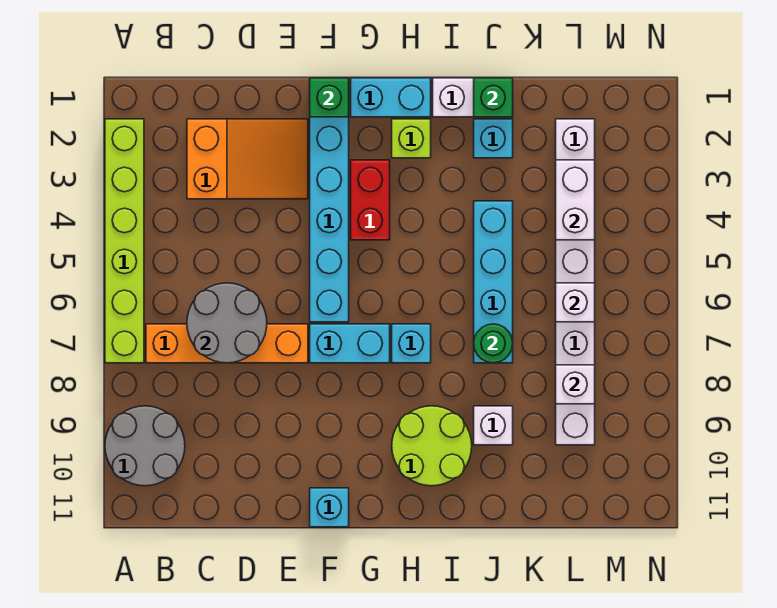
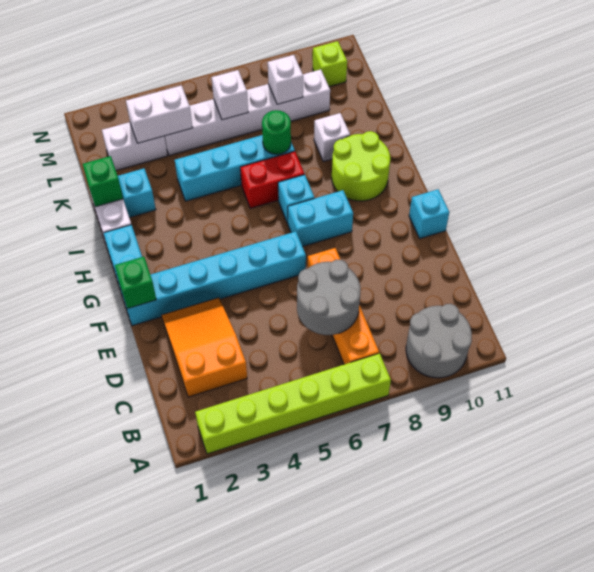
cyan 1x2 brick [310,324,390,363] -> cyan 1x2 brick turned to [288,190,353,246]
red 1x2 brick [351,160,390,240] -> red 1x2 brick moved to [240,151,304,208]
lime 1x1 brick [392,119,431,158] -> lime 1x1 brick moved to [313,41,347,87]

